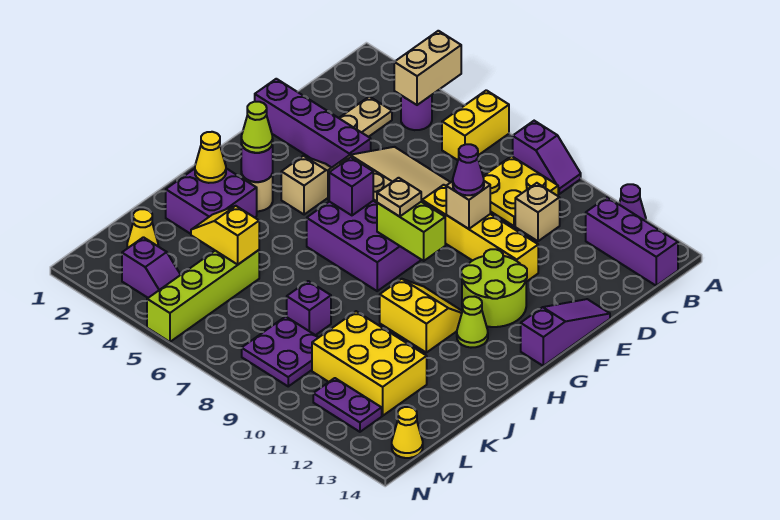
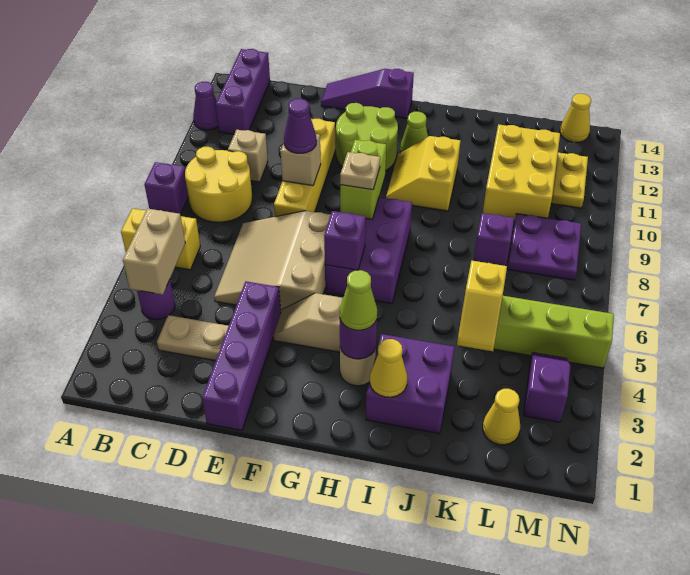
tan 1x2 brick [394,31,461,105] -> tan 1x2 brick turned to [123,209,185,295]
yellow 2x2 plate [483,156,558,226] -> yellow 2x2 round brick [185,147,252,222]
purple 1x2 plate [313,378,382,432] -> yellow 1x2 plate [551,153,588,208]

